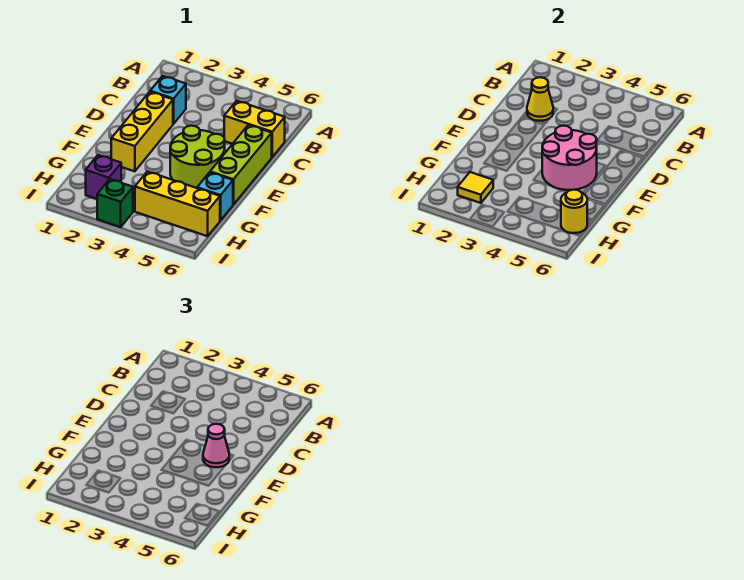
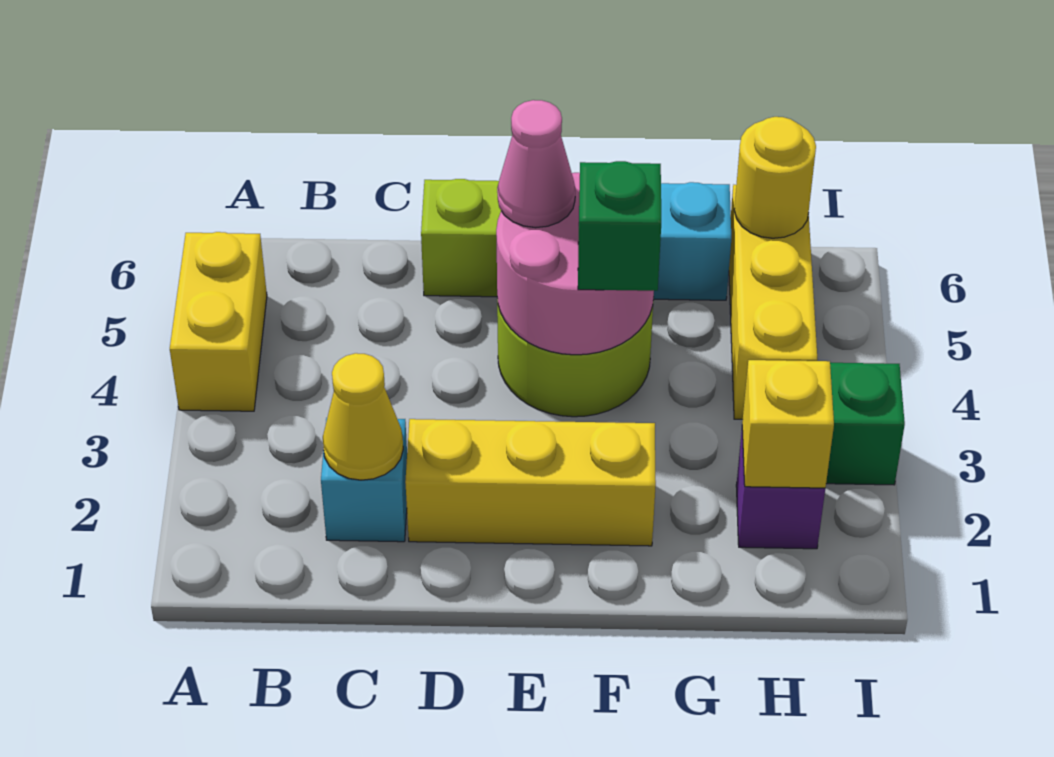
yellow 1x2 brick [224,101,285,157] -> yellow 1x2 brick moved to [170,232,267,411]
none -> green 1x1 brick [578,161,661,291]
yellow 1x1 tile [458,172,493,203] -> yellow 1x1 brick [742,360,834,488]

